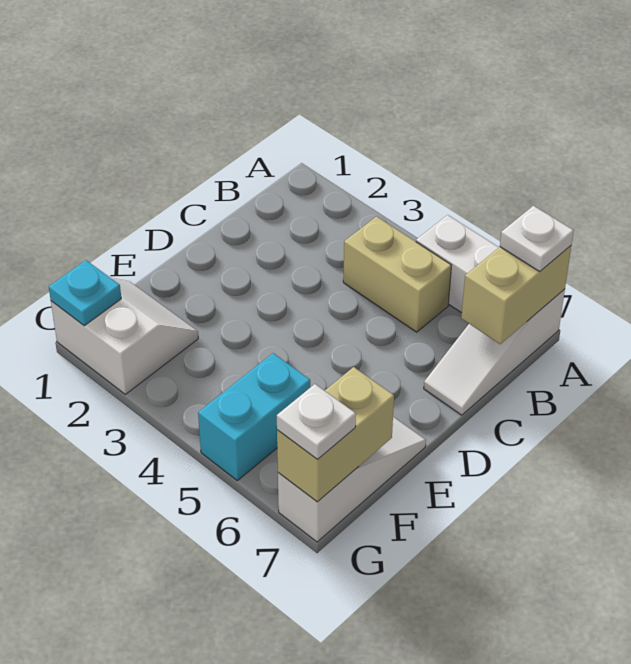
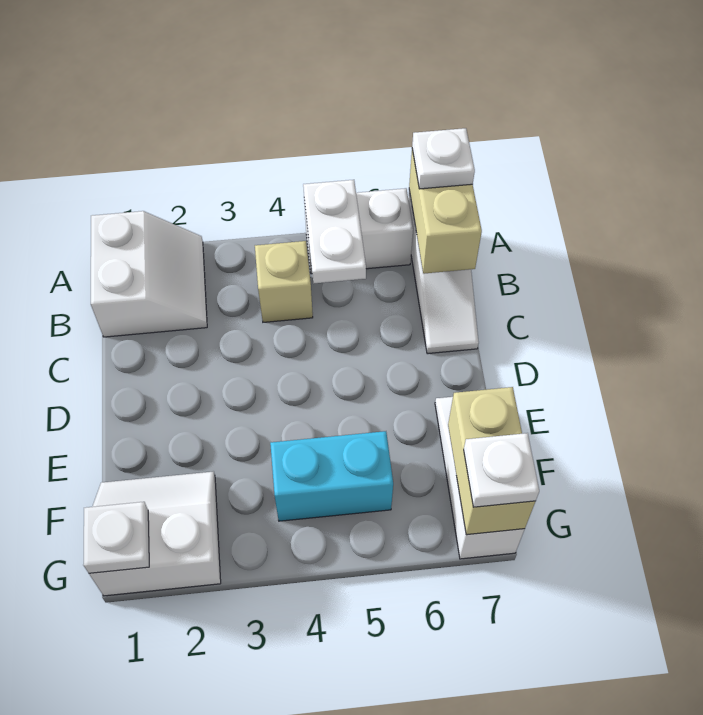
none -> white 2x2 slope [91,211,207,337]
none -> white 1x2 plate [303,180,366,283]
tan 1x2 brick [343,216,452,332] -> tan 1x1 brick [255,241,313,322]
cyan 1x2 brick [198,353,310,481] -> cyan 1x2 brick turned to [270,431,393,521]
cyan 1x1 plate [49,260,121,326] -> white 1x1 plate [83,502,149,573]

